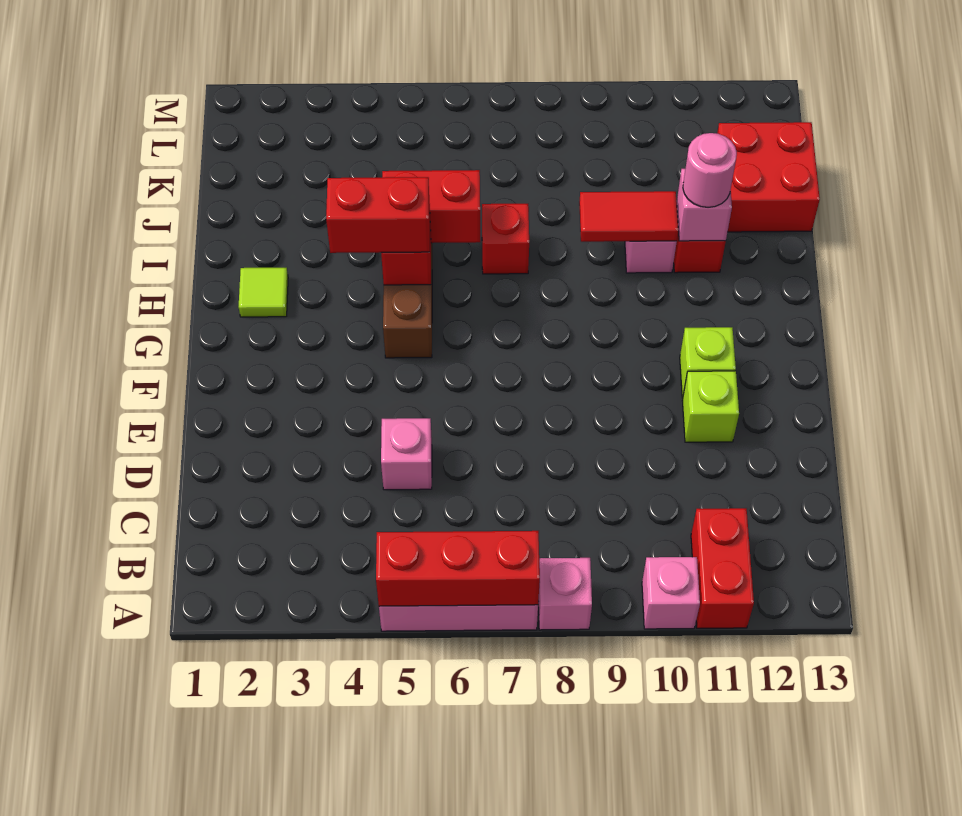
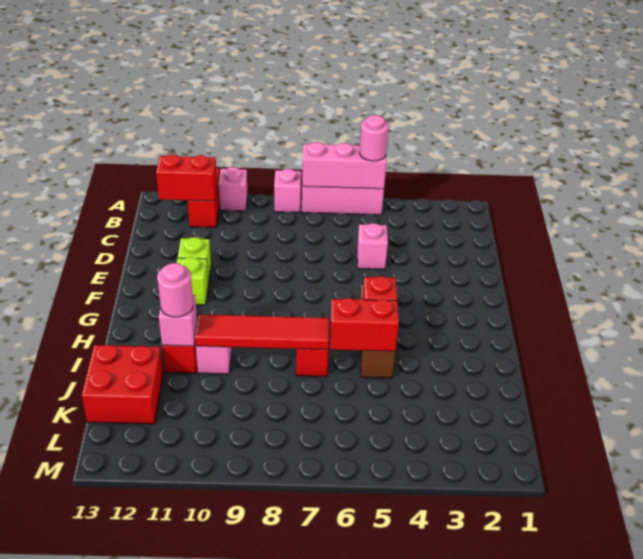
red 1x3 brick [376,531,540,606] -> pink 1x3 brick [302,142,387,189]
none -> pink 1x1 round brick [359,115,389,161]
lime 1x1 tile [239,268,288,317] -> none
red 1x2 brick [326,177,430,253] -> red 1x2 brick moved to [156,154,217,201]
red 1x2 tile [579,191,678,242] -> red 1x4 tile [195,314,329,350]

